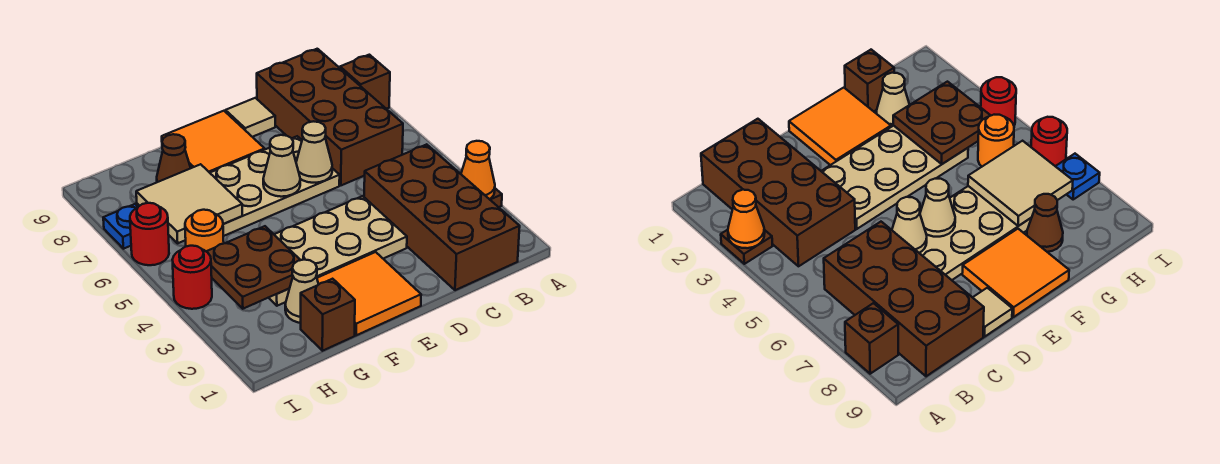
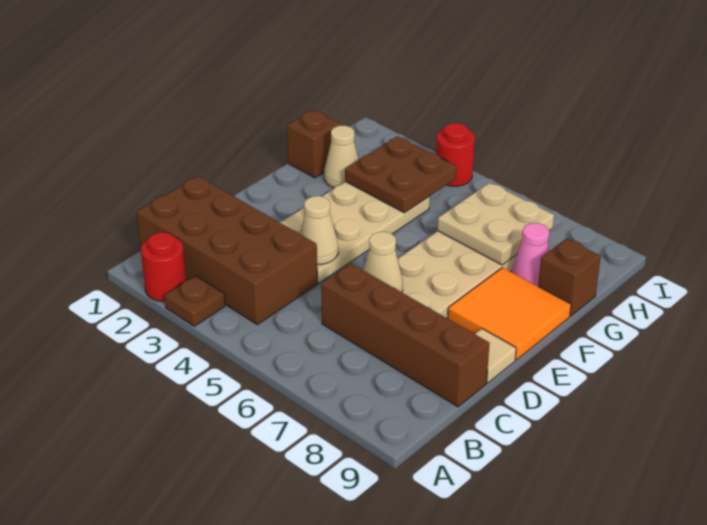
orange 1x1 cone [461,141,495,199] -> none
brown 1x1 brick [340,55,390,109] -> brown 1x1 brick moved to [538,239,601,316]
brown 2x4 brick [257,49,403,185] -> brown 1x4 brick [321,263,490,407]
orange 2x2 tile [317,252,421,335] -> none
tan 1x1 cone [263,135,300,197] -> tan 1x1 cone moved to [300,196,338,265]
tan 2x2 tile [136,164,242,243] -> tan 2x2 plate [438,183,554,265]
brown 1x1 cone [157,134,191,182] -> pink 1x1 cone [511,223,549,286]
orange 1x1 round brick [185,210,224,251] -> none
red 1x1 round brick [130,203,169,265] -> red 1x1 round brick moved to [141,232,186,301]
blue 1x1 plate [103,204,138,249] -> none

